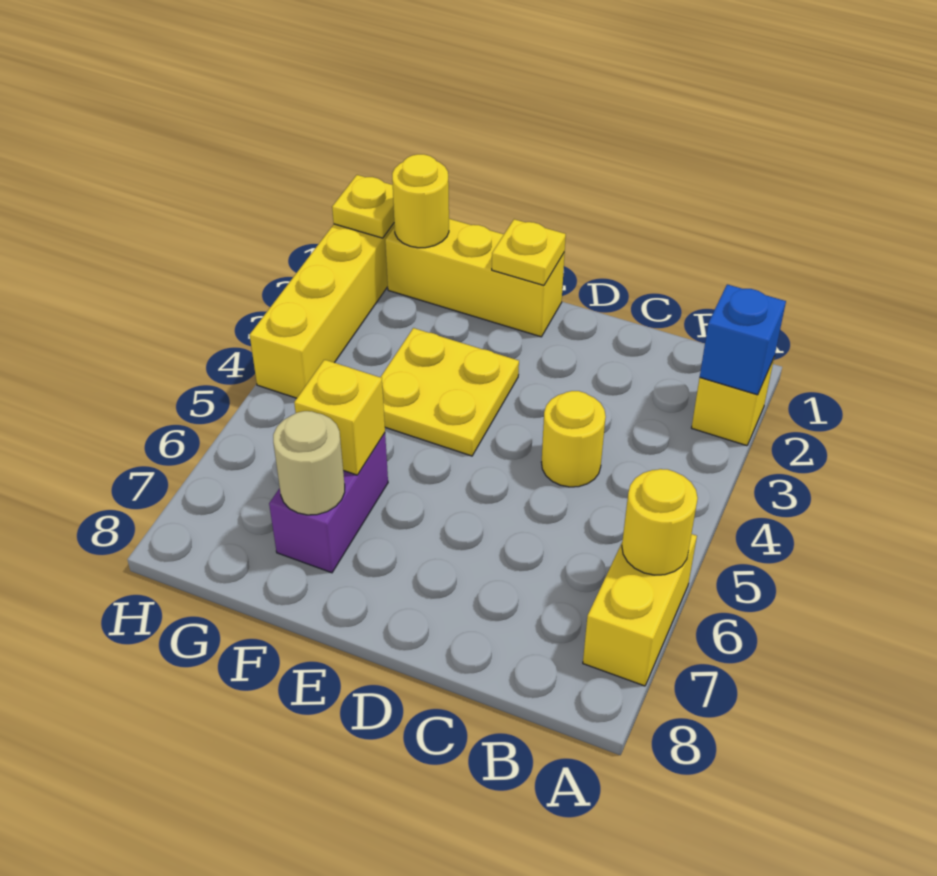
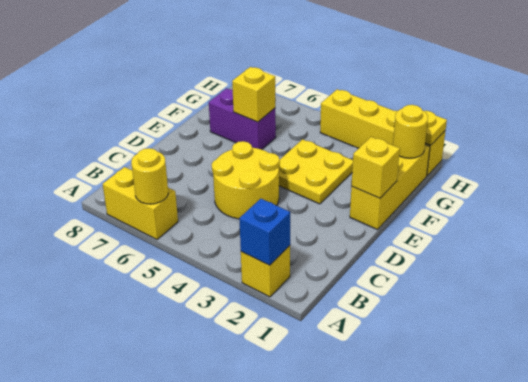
yellow 1x1 round brick [541,391,606,487] -> yellow 2x2 round brick [212,141,280,219]
yellow 1x1 plate [492,219,566,285] -> yellow 1x1 brick [352,137,400,198]
tan 1x1 round brick [273,411,345,515] -> none

